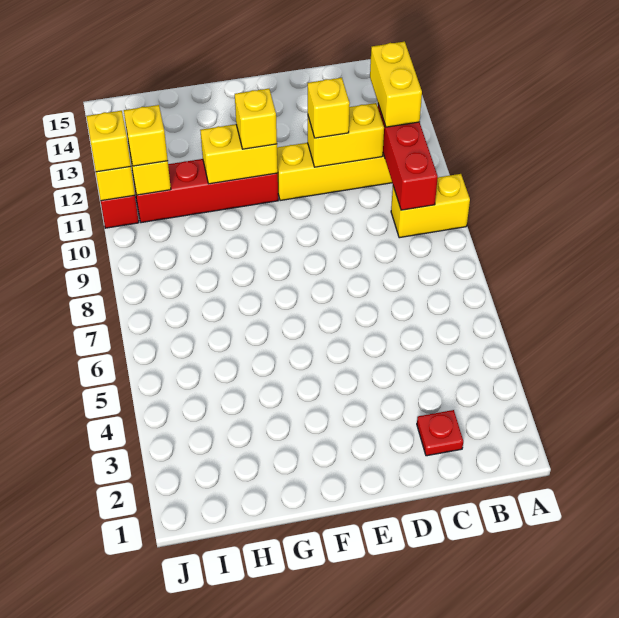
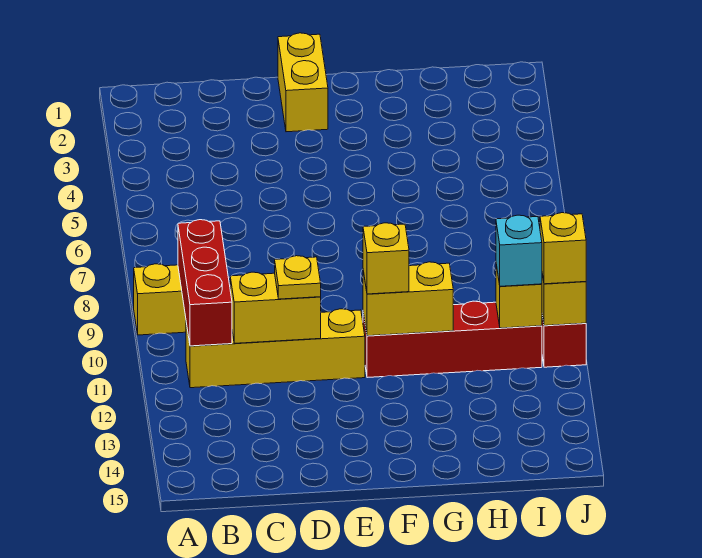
yellow 1x2 brick [370,42,422,127] -> yellow 1x2 brick moved to [278,33,328,132]
red 1x1 plate [417,410,463,456] -> none
yellow 1x1 brick [308,78,350,138] -> yellow 1x1 plate [275,256,321,299]
yellow 1x1 brick [124,105,168,166] -> cyan 1x1 brick [496,215,542,286]

